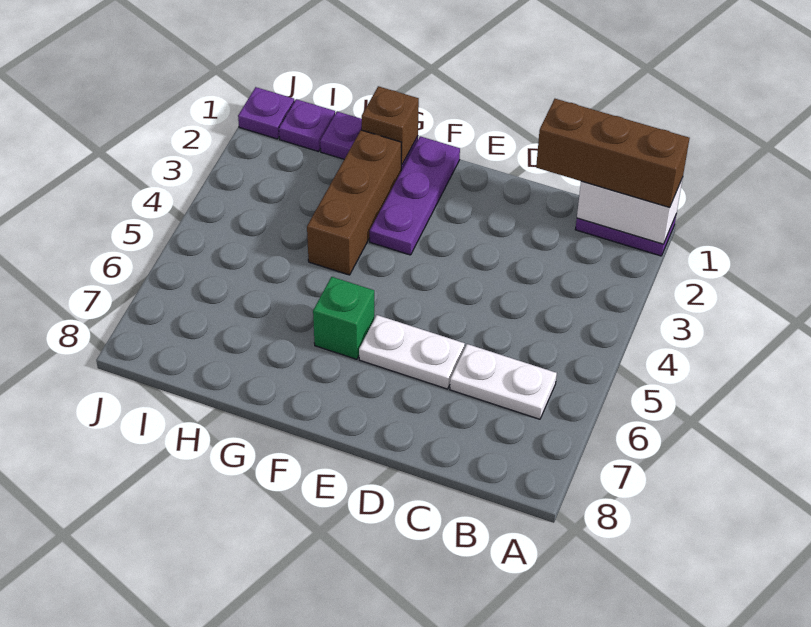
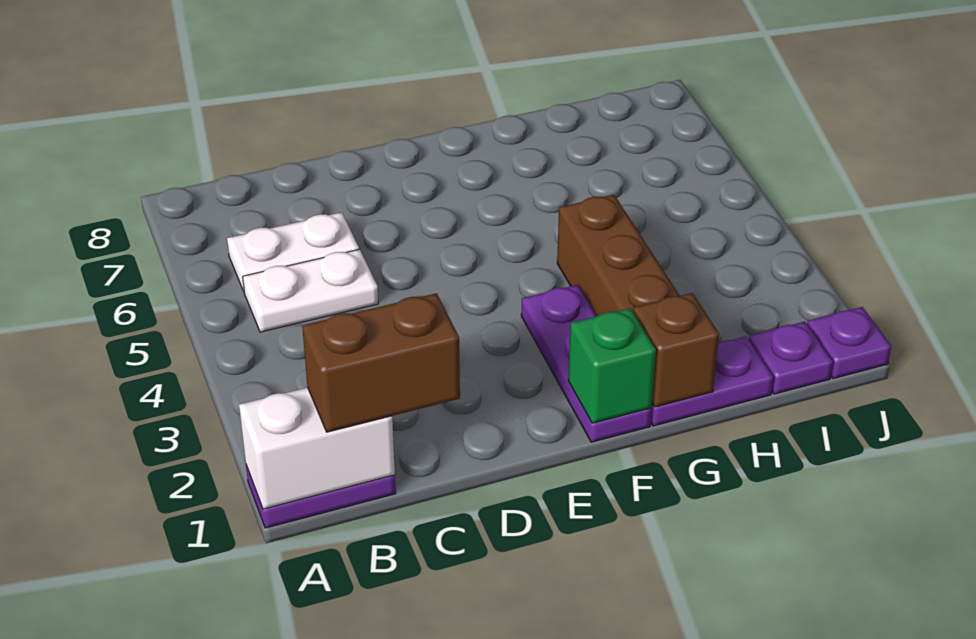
brown 1x3 brick [536,99,690,208] -> brown 1x2 brick [302,293,460,432]
white 1x2 plate [359,315,465,389] -> white 1x2 plate moved to [243,249,378,332]
green 1x1 brick [313,277,374,359] -> green 1x1 brick moved to [568,308,656,423]

